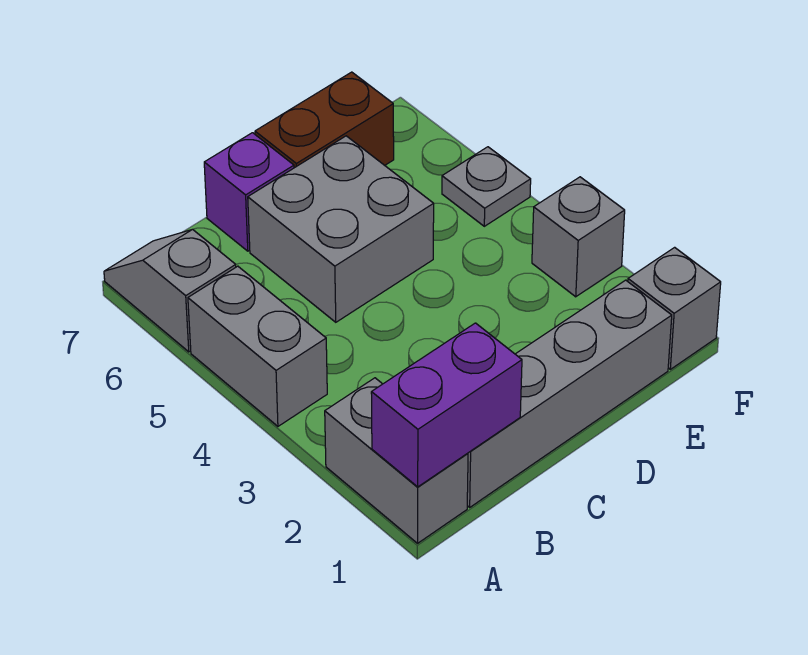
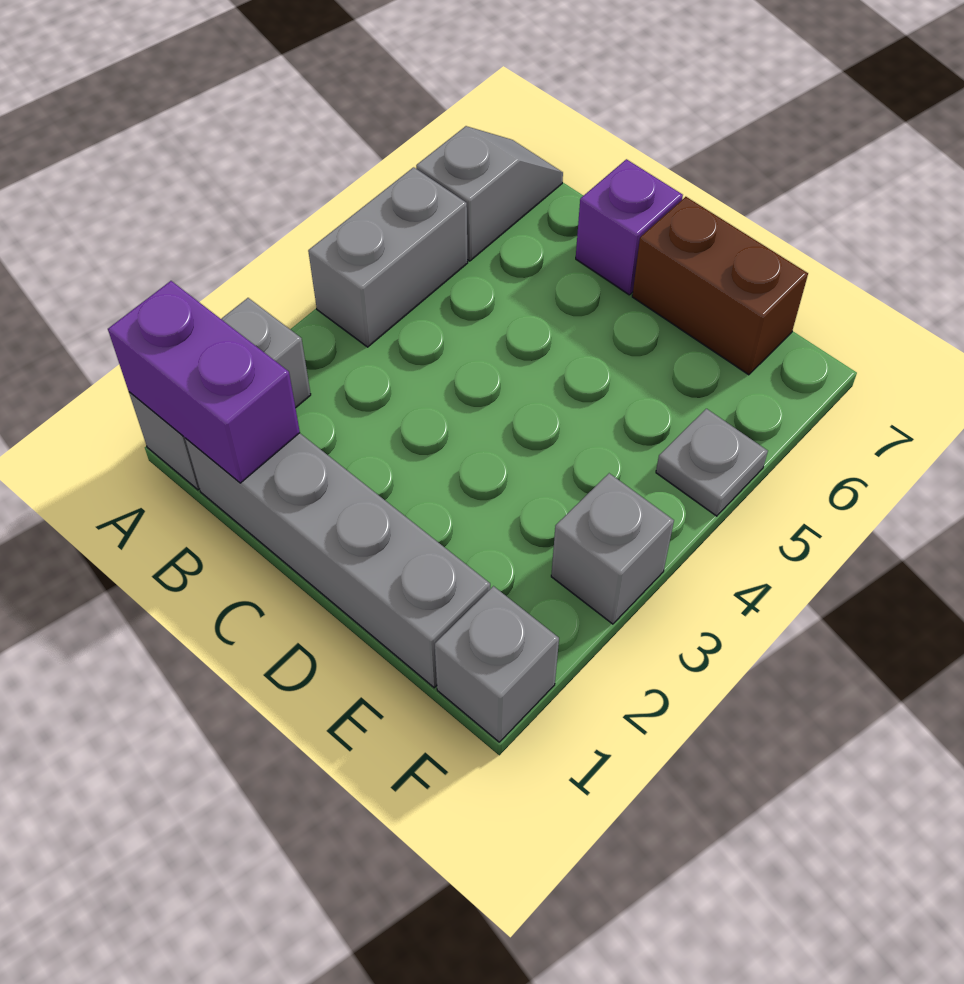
grey 2x2 brick [248,136,434,322] -> none

